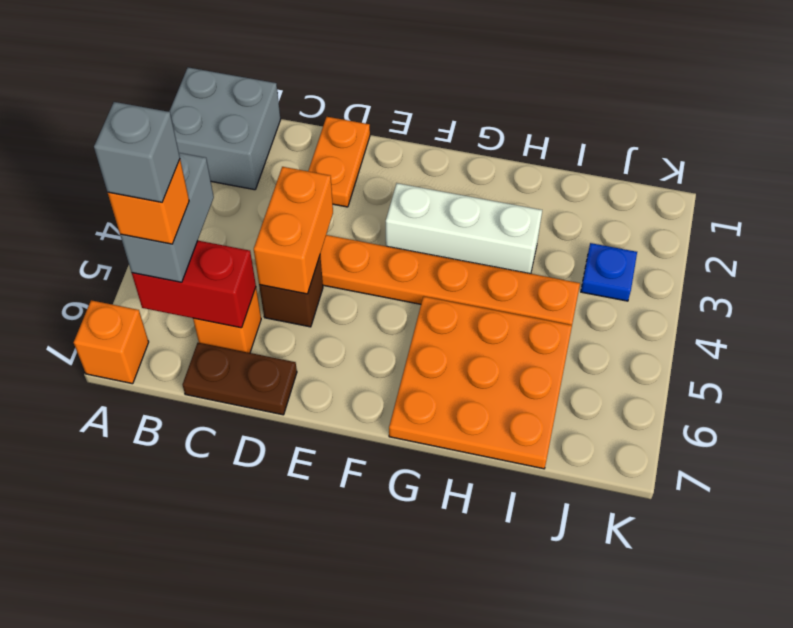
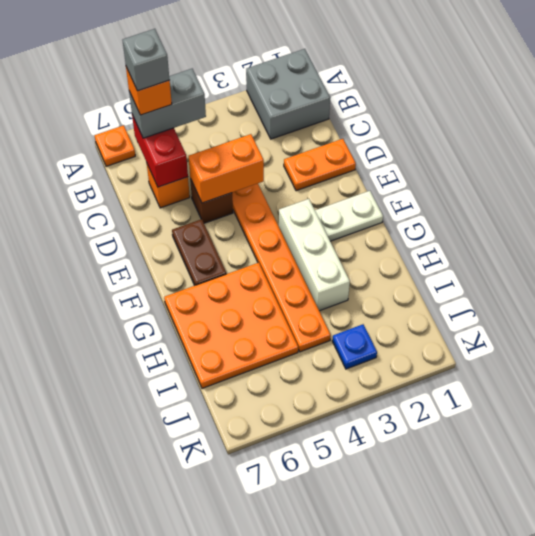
orange 1x1 brick [74,300,149,384] -> orange 1x1 plate [95,125,135,166]
brown 1x2 plate [183,343,297,415] -> brown 1x2 plate moved to [172,219,226,286]
none -> white 1x2 plate [315,191,383,241]

